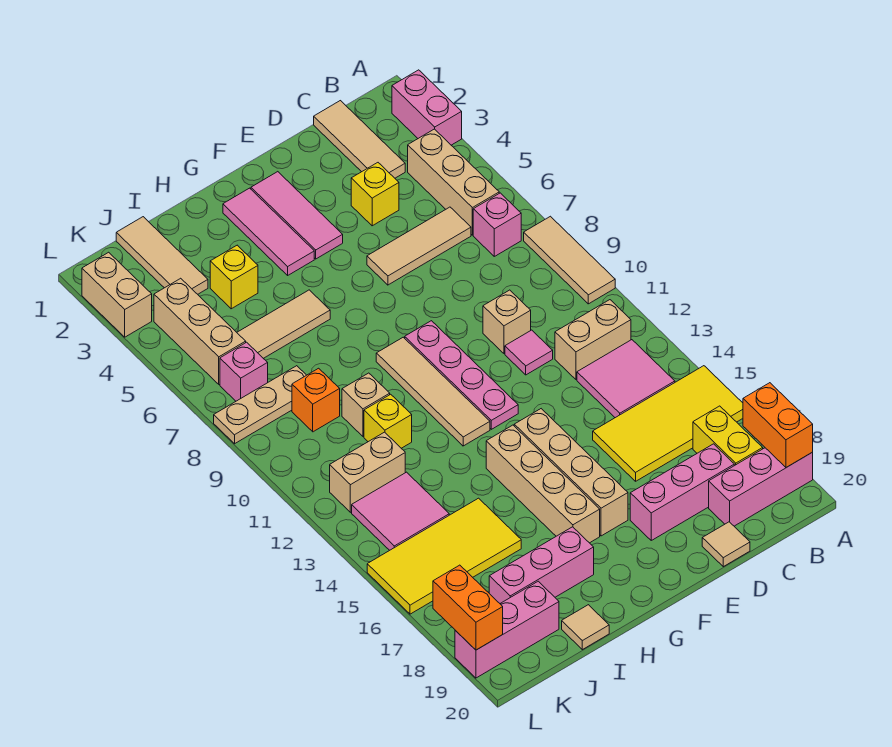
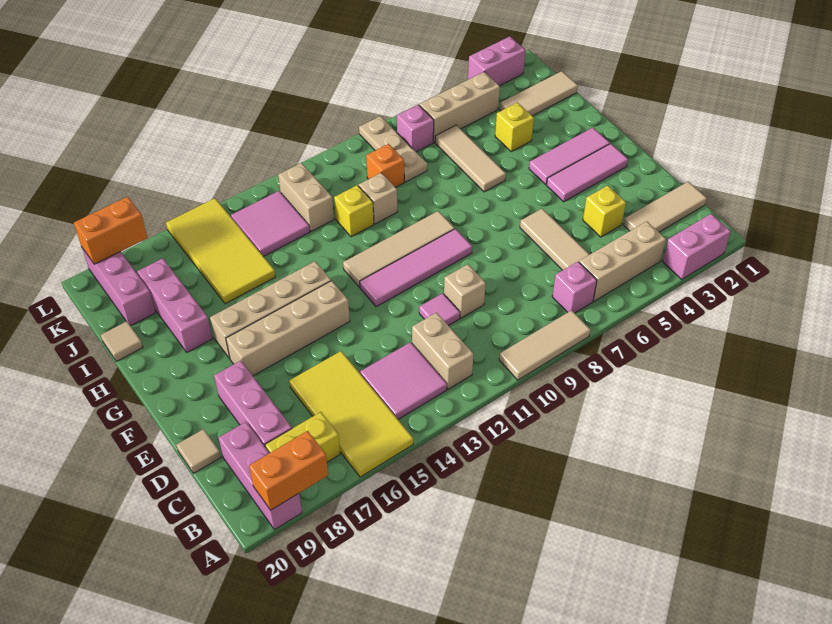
pink 1x4 plate [405,321,518,429] -> pink 1x4 tile [360,229,472,307]
tan 1x2 brick [82,252,152,337] -> pink 1x2 brick [468,36,526,86]

